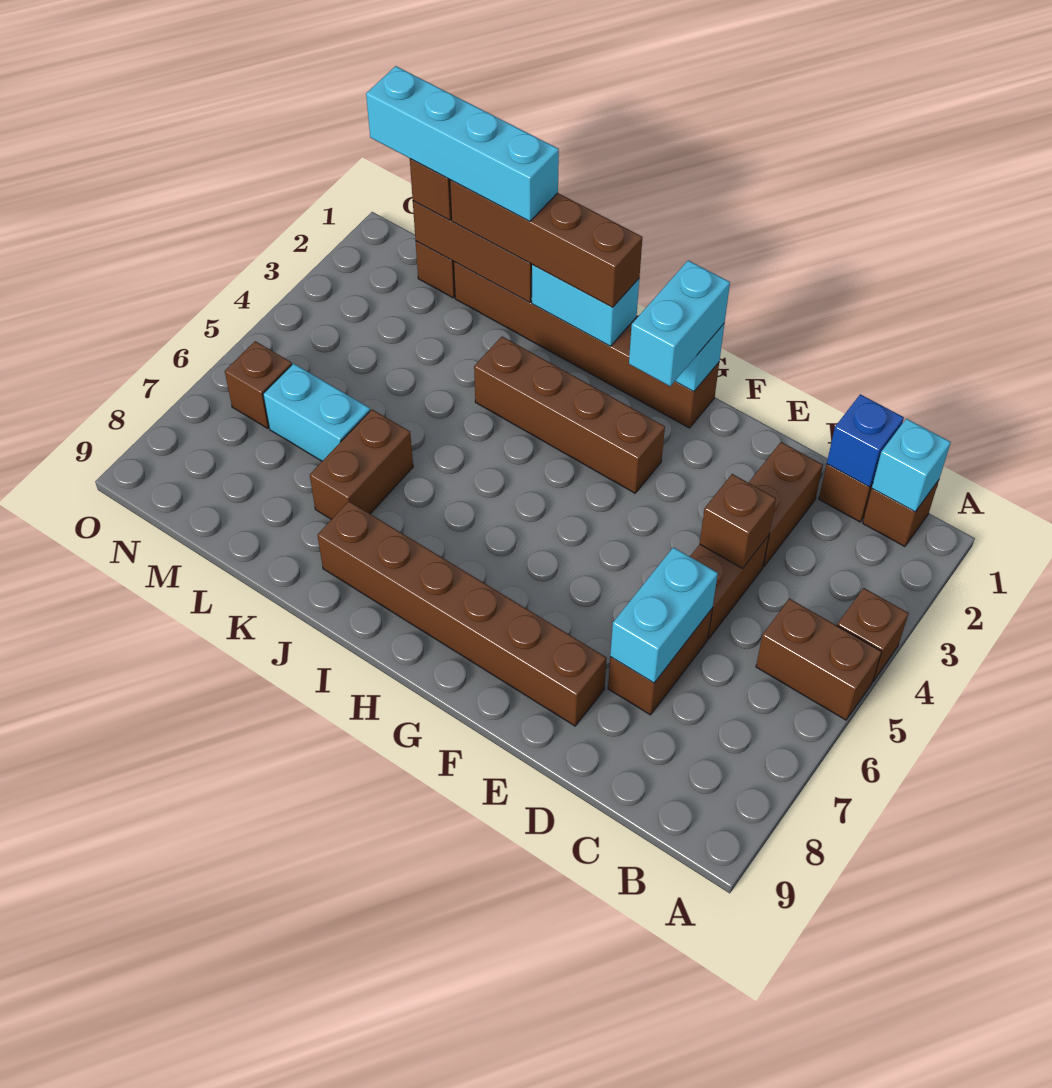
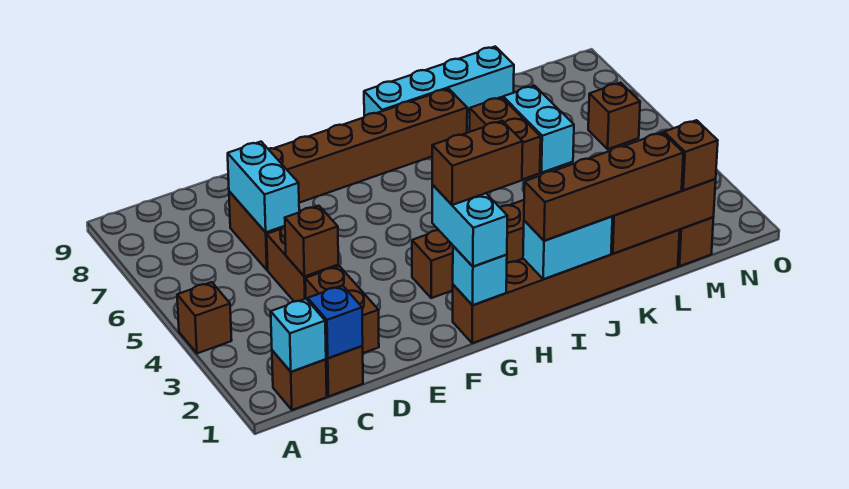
brown 1x2 brick [756,599,882,720] -> brown 1x2 brick moved to [432,121,523,205]
cyan 1x4 brick [366,66,559,222] -> cyan 1x4 brick moved to [364,47,514,117]
cyan 1x2 brick [263,364,370,461] -> cyan 1x2 brick turned to [503,86,574,173]

